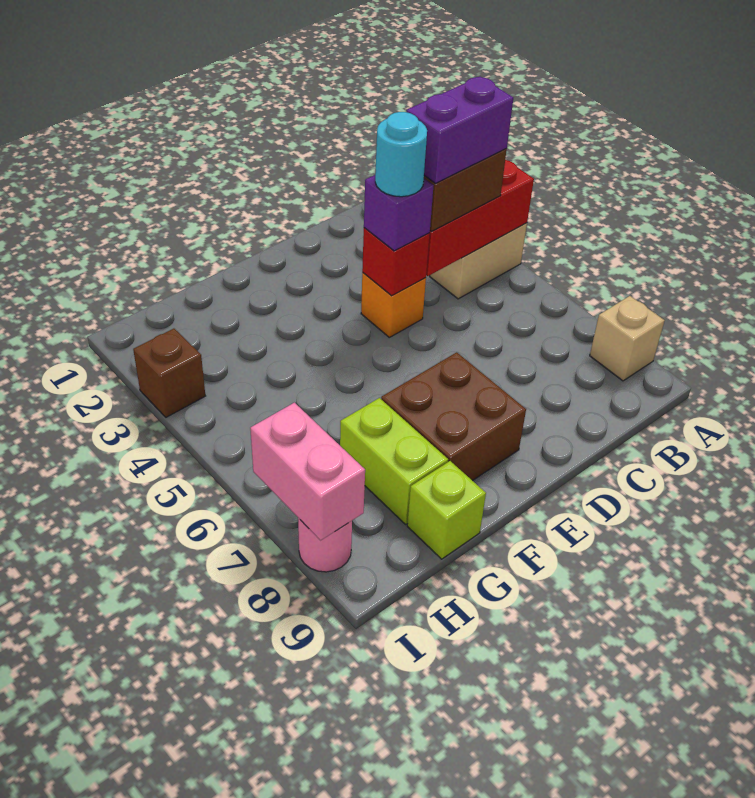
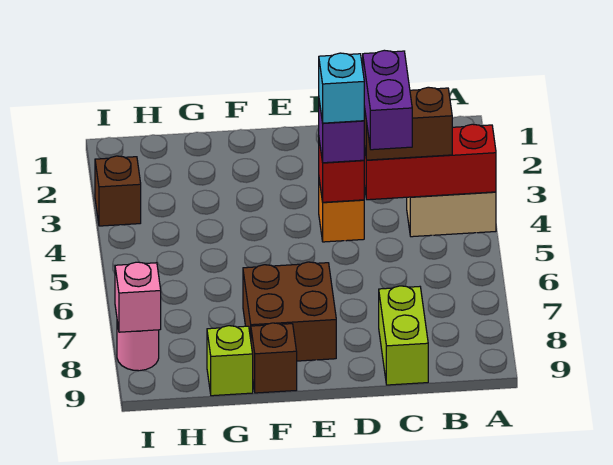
tan 1x1 brick [590,296,665,381] -> none
purple 1x2 brick [407,76,513,183] -> purple 1x2 brick turned to [363,50,412,150]
cyan 1x1 round brick [375,112,427,197] -> cyan 1x1 brick [319,53,364,123]
none -> brown 1x1 brick [251,323,297,393]
lime 1x2 brick [340,398,448,524] -> lime 1x2 brick moved to [379,286,428,385]
pink 1x2 brick [250,403,365,540] -> pink 1x1 brick [115,262,161,332]

